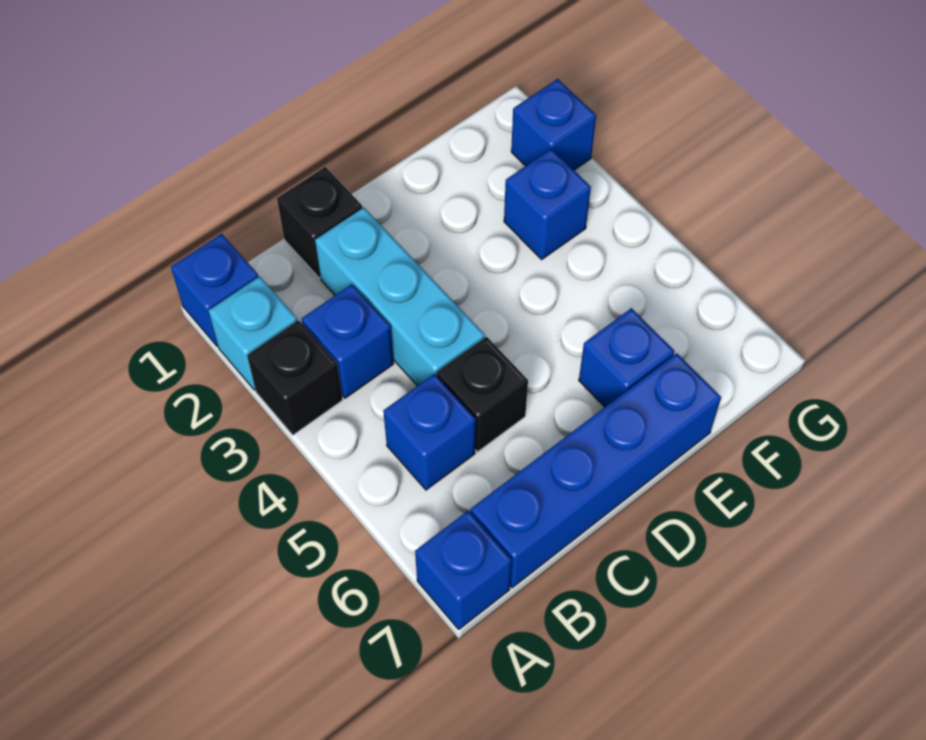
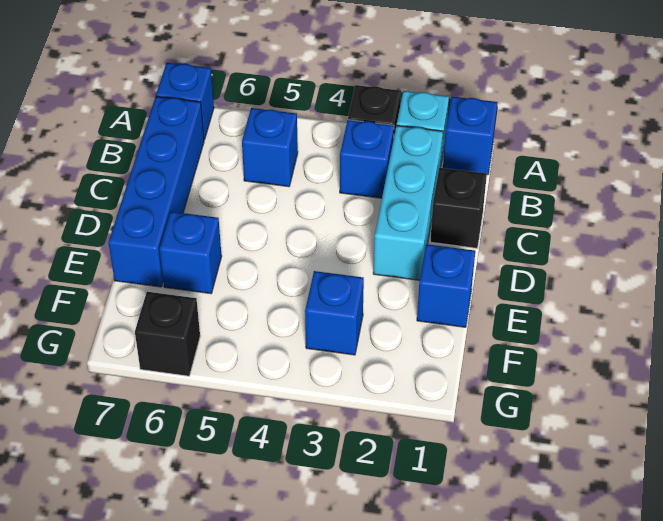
cyan 1x3 brick [315,207,485,386] -> cyan 1x3 brick turned to [373,126,443,280]
black 1x1 brick [437,337,528,452] -> black 1x1 brick moved to [135,292,200,376]
blue 1x1 brick [511,79,596,170] -> blue 1x1 brick moved to [417,244,475,327]

